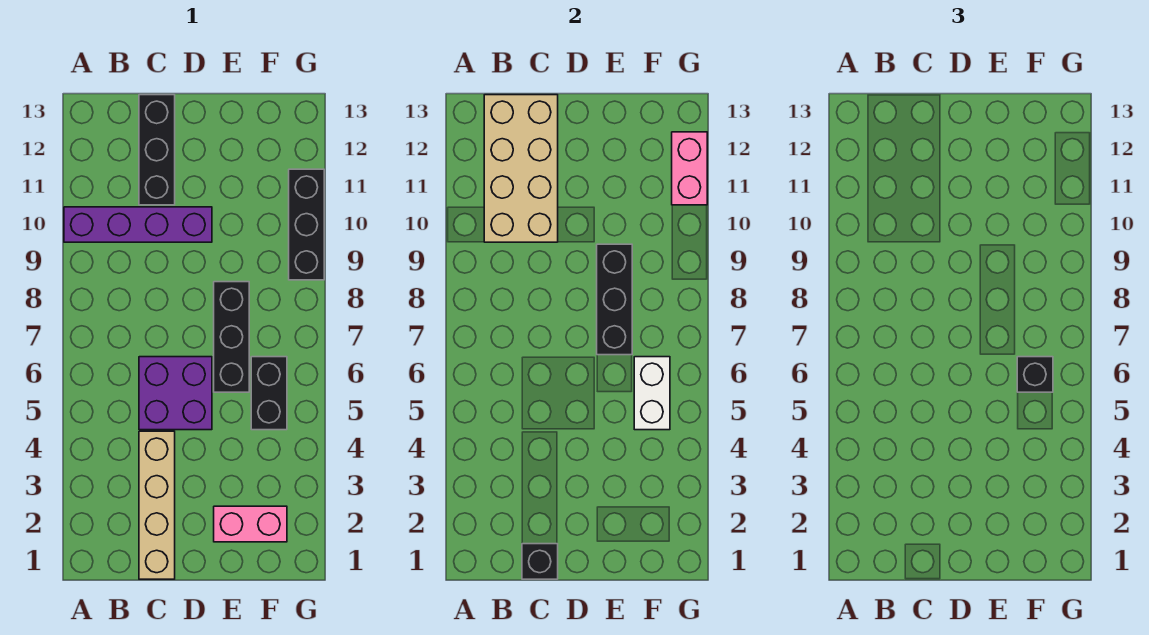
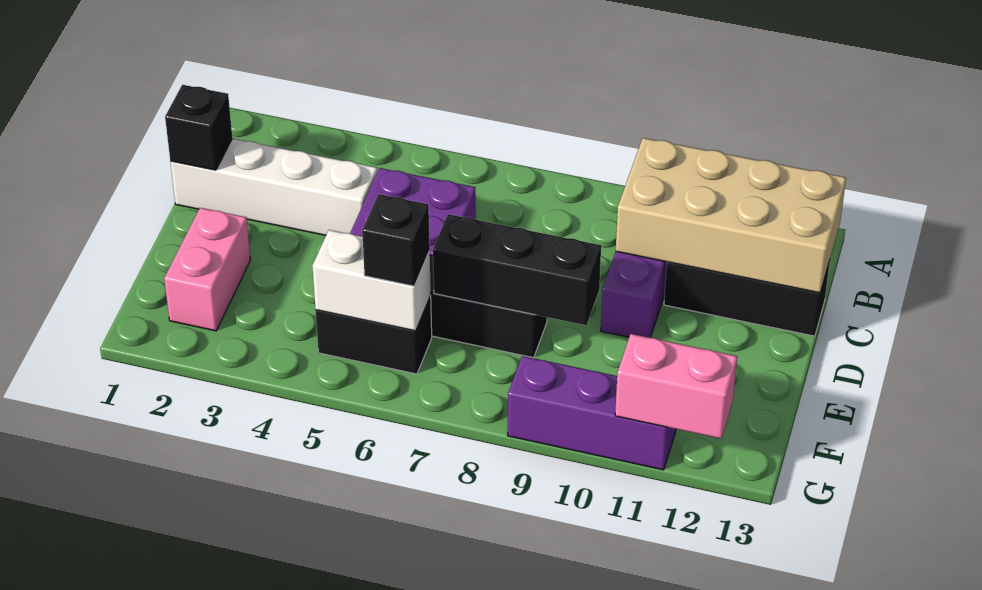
tan 1x4 brick [139,431,175,579] -> white 1x4 brick [170,138,377,235]
black 1x3 brick [289,169,324,280] -> purple 1x3 brick [508,356,676,470]

